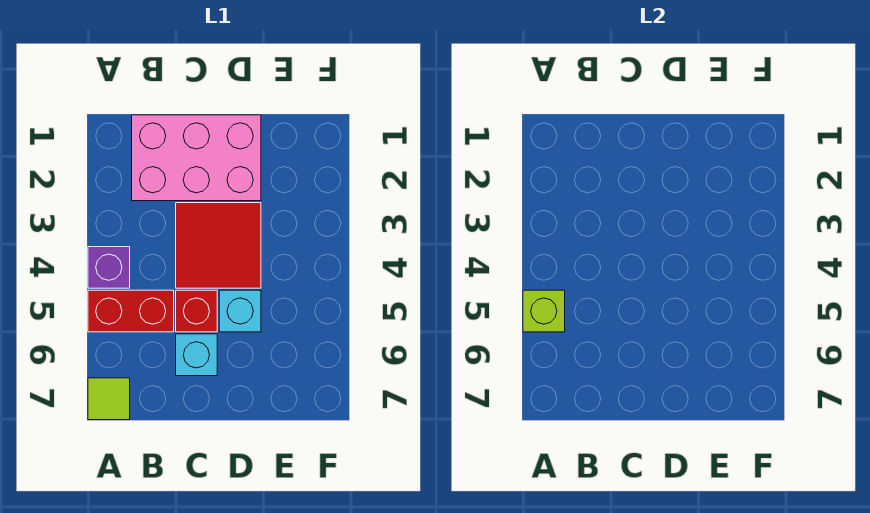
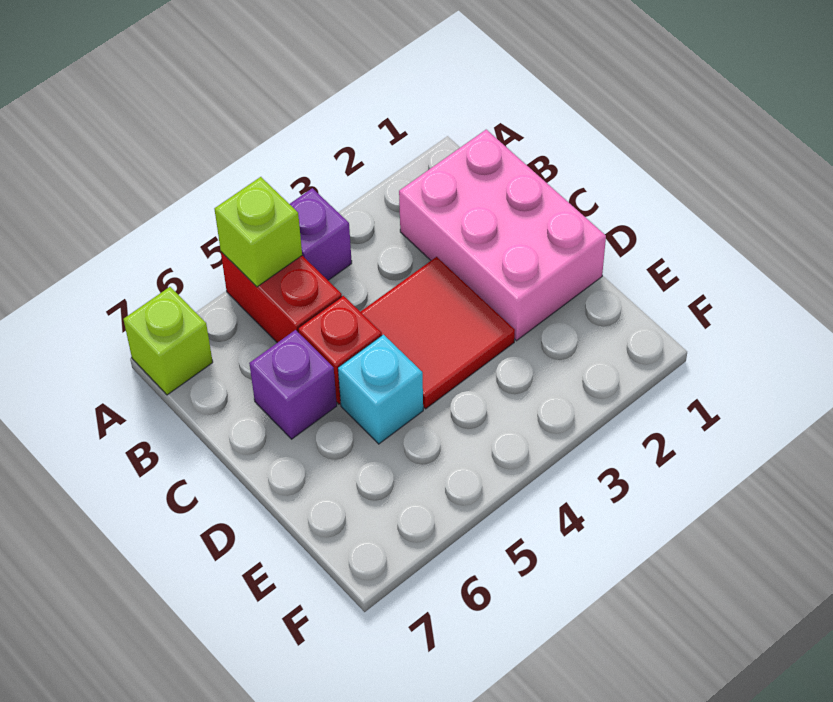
lime 1x1 tile [88,378,130,420] -> lime 1x1 brick [123,287,213,395]
cyan 1x1 brick [176,334,217,376] -> purple 1x1 brick [249,330,337,439]

